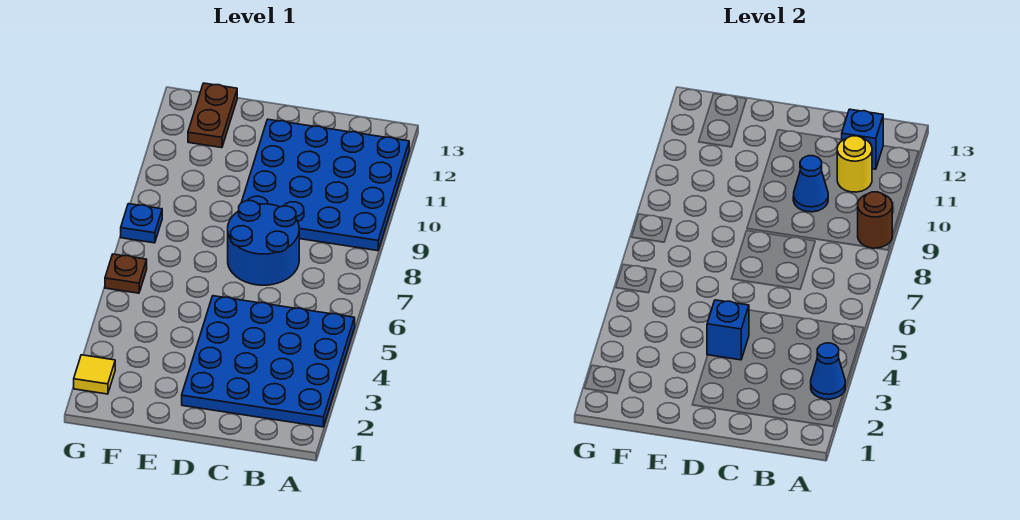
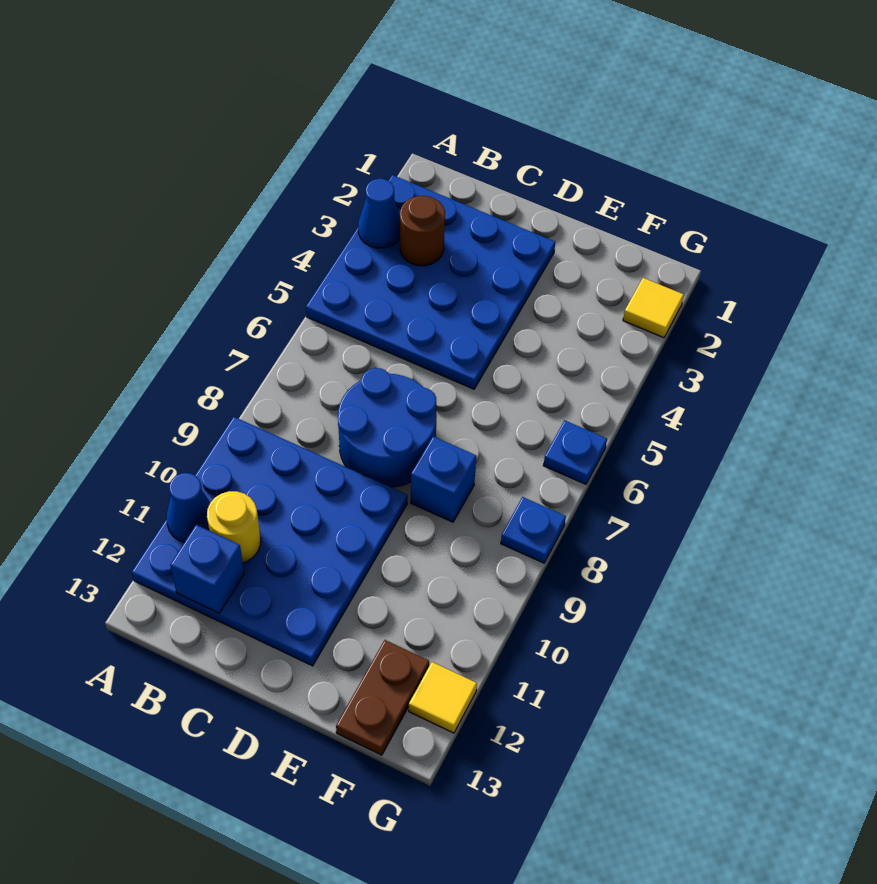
brown 1x1 round brick [858,192,892,248] -> brown 1x1 round brick moved to [400,196,445,266]
blue 1x1 cone [793,156,828,212] -> blue 1x1 cone moved to [166,473,210,542]
blue 1x1 brick [707,300,749,360] -> blue 1x1 brick moved to [411,437,476,522]
brown 1x1 plate [105,254,147,293] -> blue 1x1 plate [543,420,607,484]
none -> yellow 1x1 tile [409,662,477,733]

